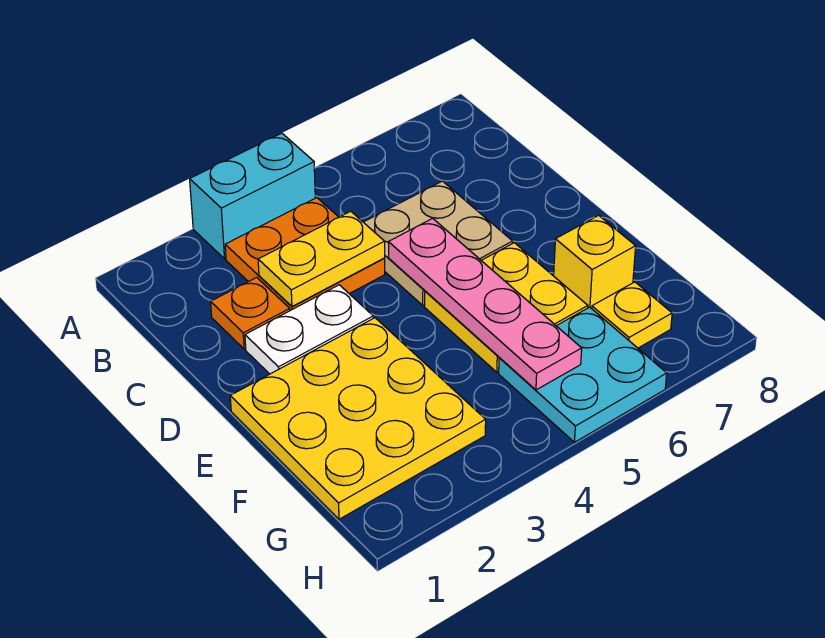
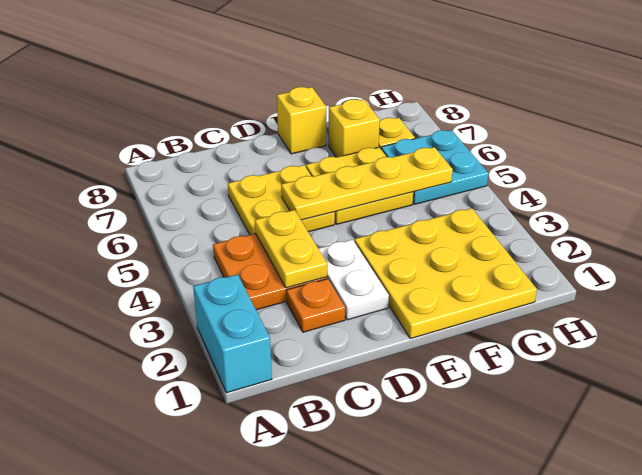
cyan 1x2 brick [190,133,315,259] -> cyan 1x2 brick moved to [193,274,272,393]
tan 2x2 plate [364,181,513,305] -> yellow 2x2 plate [228,165,335,235]
pink 1x4 plate [388,218,582,390] -> yellow 1x4 plate [281,147,453,220]
none -> yellow 1x1 brick [277,87,326,154]

